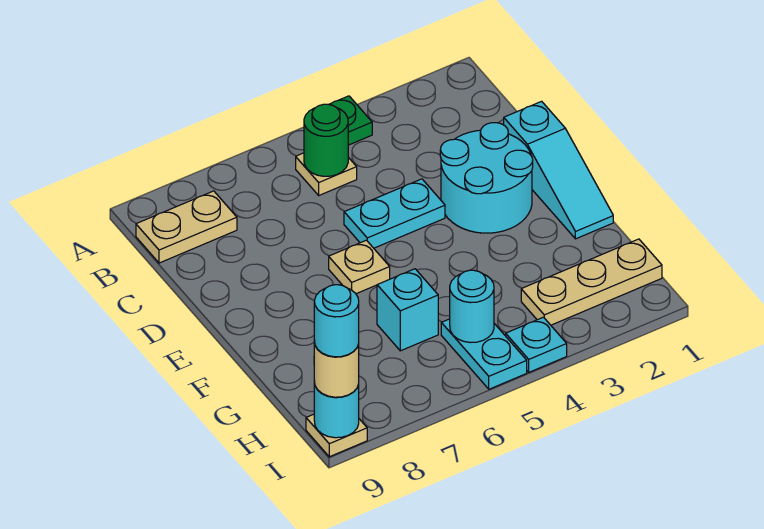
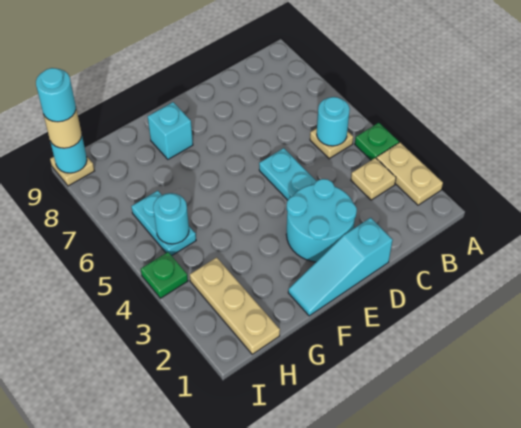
green 1x1 round brick [304,104,348,176] -> cyan 1x1 round brick [317,97,350,146]
tan 1x2 plate [136,191,237,263] -> tan 1x2 plate moved to [376,143,443,205]
tan 1x1 plate [329,240,390,294] -> tan 1x1 plate moved to [351,158,396,200]
cyan 1x1 brick [377,269,438,351] -> cyan 1x1 brick moved to [148,102,193,159]
cyan 1x2 plate [441,319,527,389] -> cyan 1x2 plate turned to [131,191,196,256]
cyan 1x1 plate [506,317,567,372] -> green 1x1 plate [141,252,188,298]

